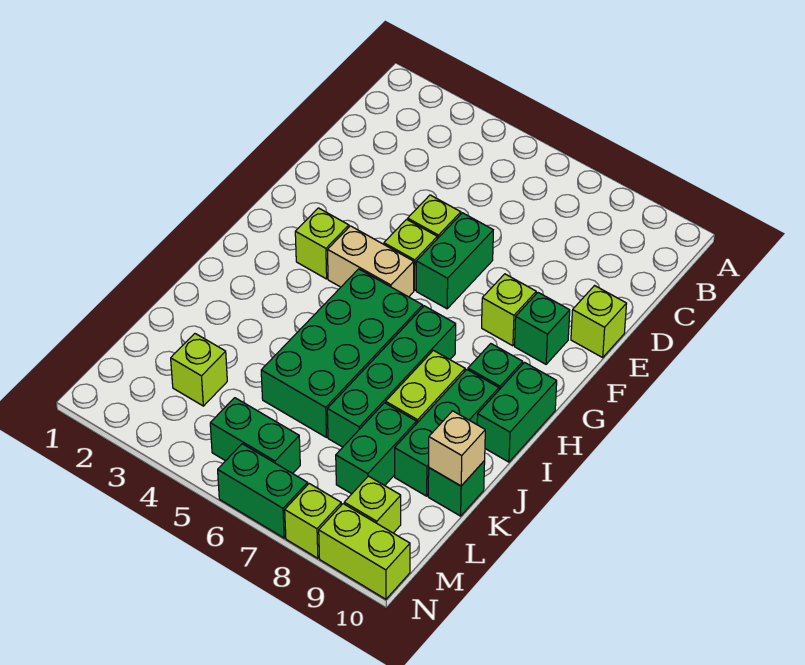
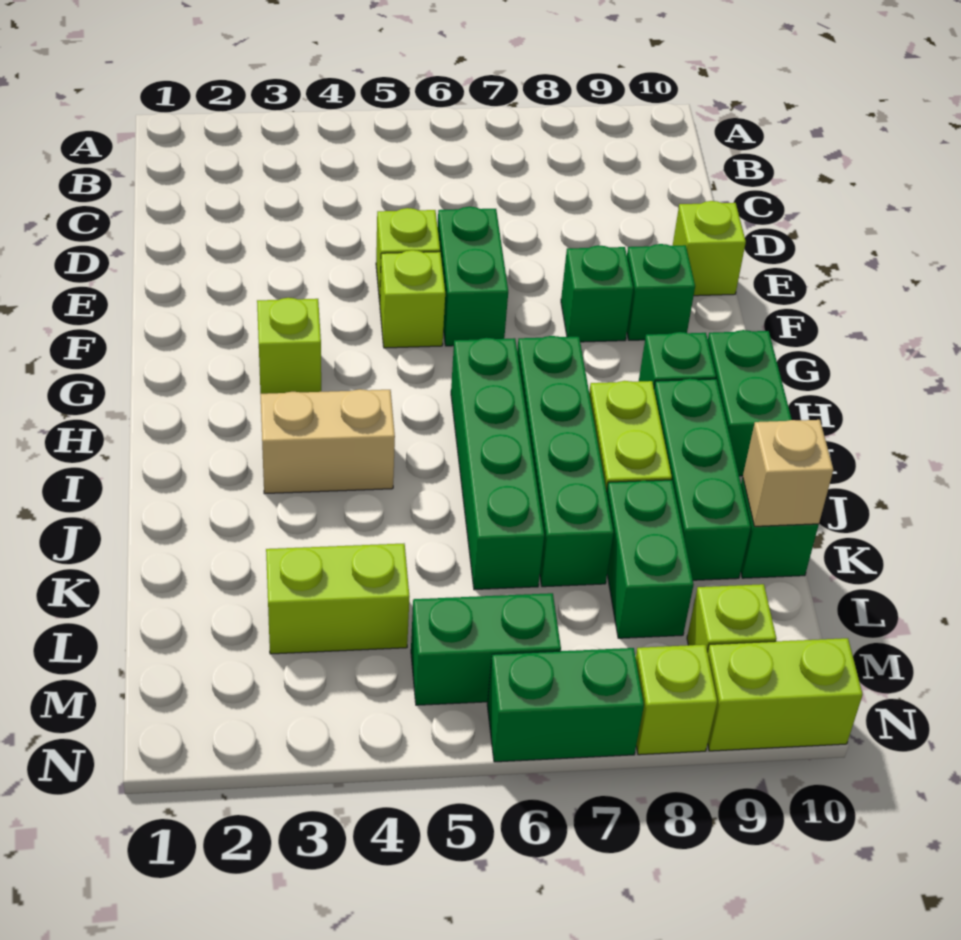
lime 1x1 brick [482,274,536,346] -> green 1x1 brick [561,245,633,342]
tan 1x2 brick [327,226,414,297] -> tan 1x2 brick moved to [260,389,395,494]
green 2x4 brick [261,269,423,437] -> green 1x4 brick [451,338,544,590]
lime 1x1 brick [171,334,227,406] -> lime 1x2 brick [266,544,409,654]

